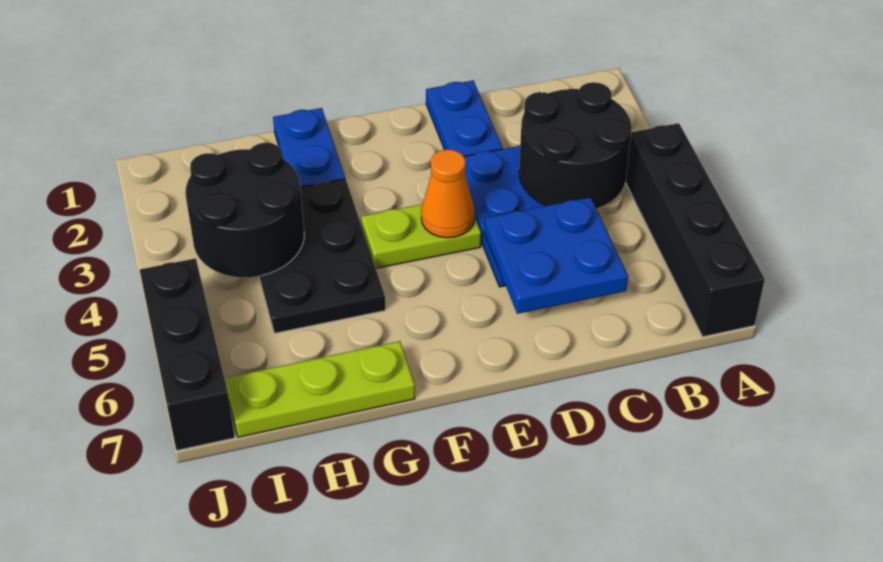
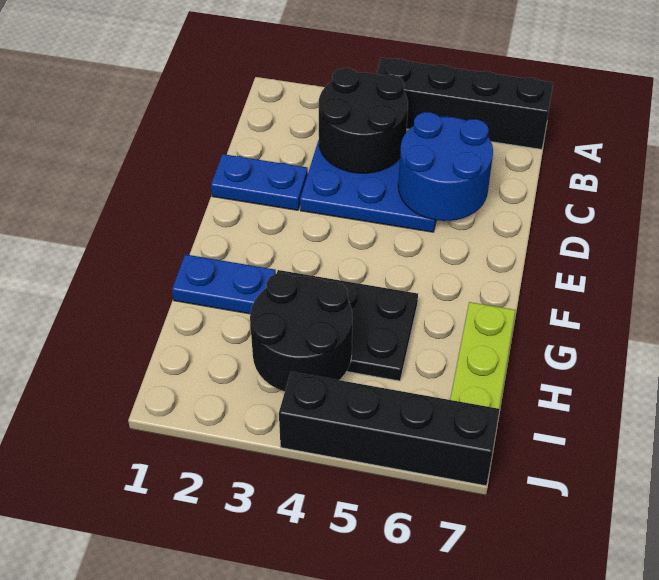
blue 2x2 plate [485,197,628,314] -> blue 2x2 round brick [398,112,493,221]
lime 1x2 plate [361,204,481,268] -> none
orange 1x1 cone [421,149,475,238] -> none
black 1x3 brick [140,258,235,451] -> black 1x4 brick [279,372,500,486]

